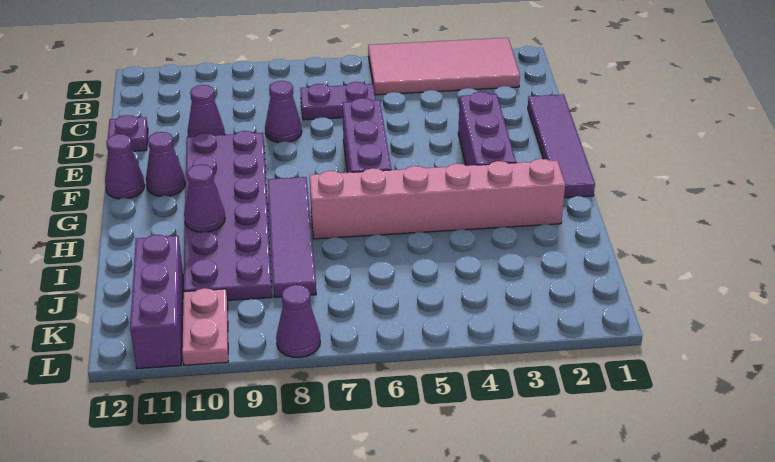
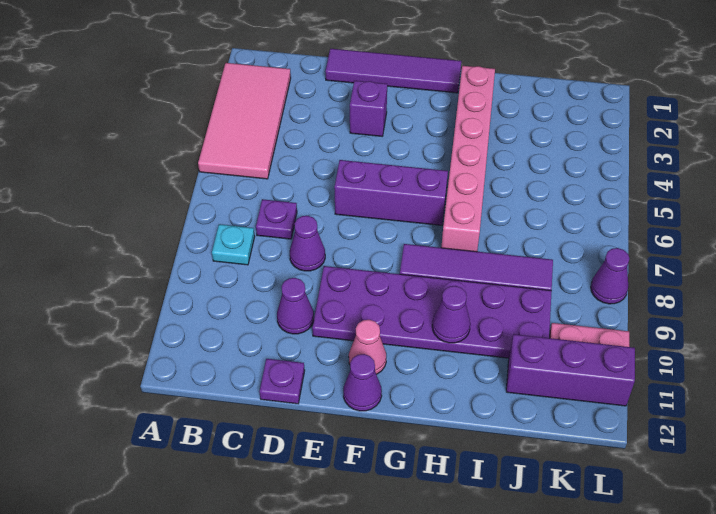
none -> cyan 1x1 plate [212,224,255,265]
purple 1x2 plate [300,82,376,120] -> purple 1x1 plate [256,199,297,239]
purple 1x3 brick [458,92,516,166] -> purple 1x1 brick [350,81,387,136]
purple 1x1 cone [146,132,185,196] -> pink 1x1 cone [349,320,386,374]

